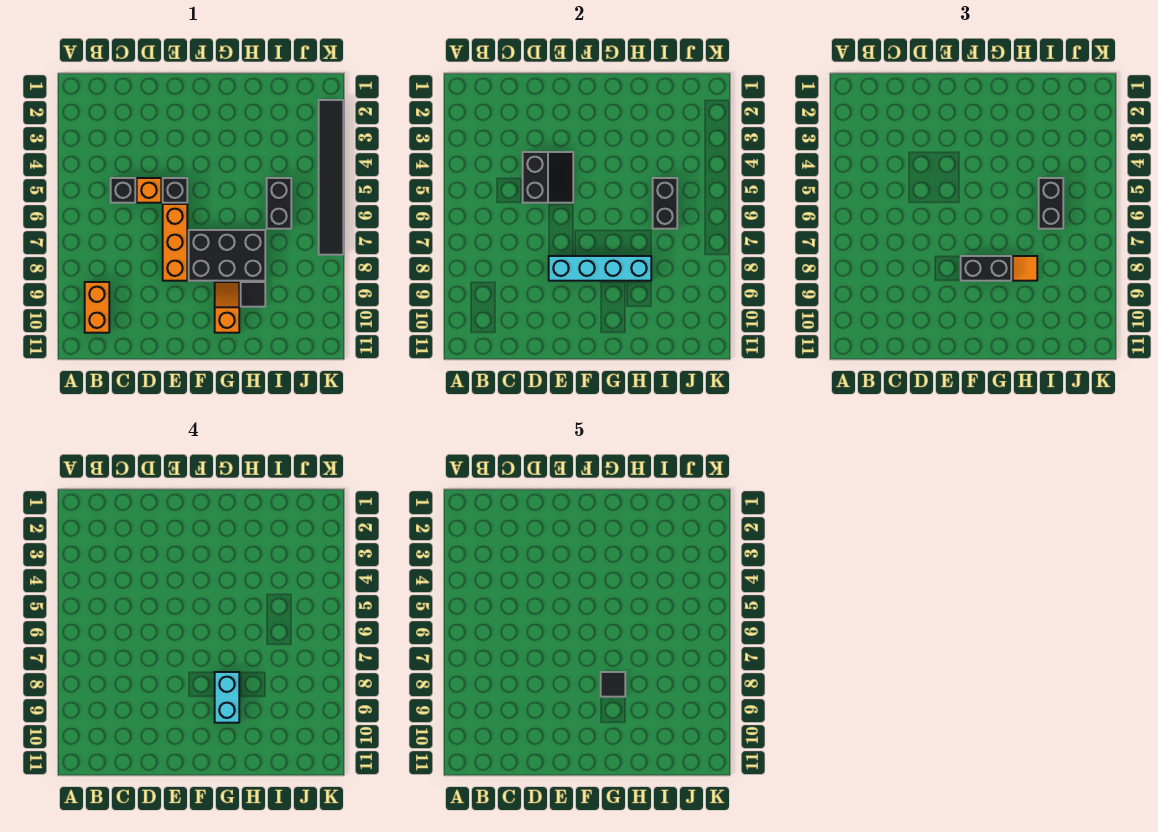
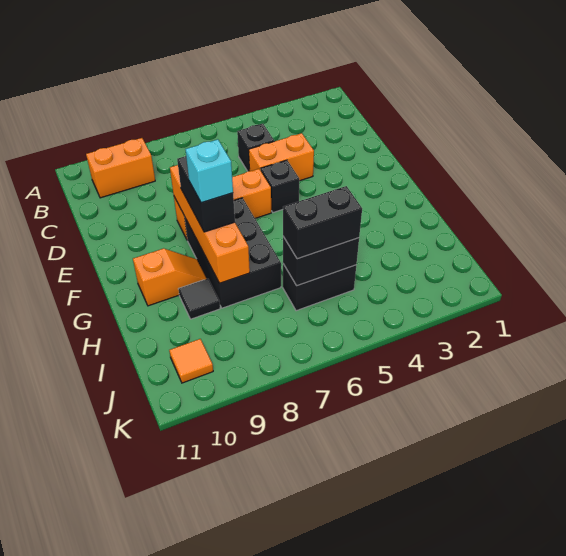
black 2x2 slope [523,152,573,203] -> none
orange 1x1 brick [137,178,161,203] -> orange 1x2 brick [249,133,314,181]
cyan 1x4 brick [549,256,651,281] -> orange 1x4 brick [170,165,250,283]
cyan 1x2 brick [215,672,239,723] -> cyan 1x1 brick [185,139,233,203]
black 1x1 tile [601,672,625,697] -> none
orange 1x1 tile [1013,256,1037,281] -> orange 1x1 tile moved to [169,339,213,383]
black 1x6 tile [319,100,343,255] -> none

